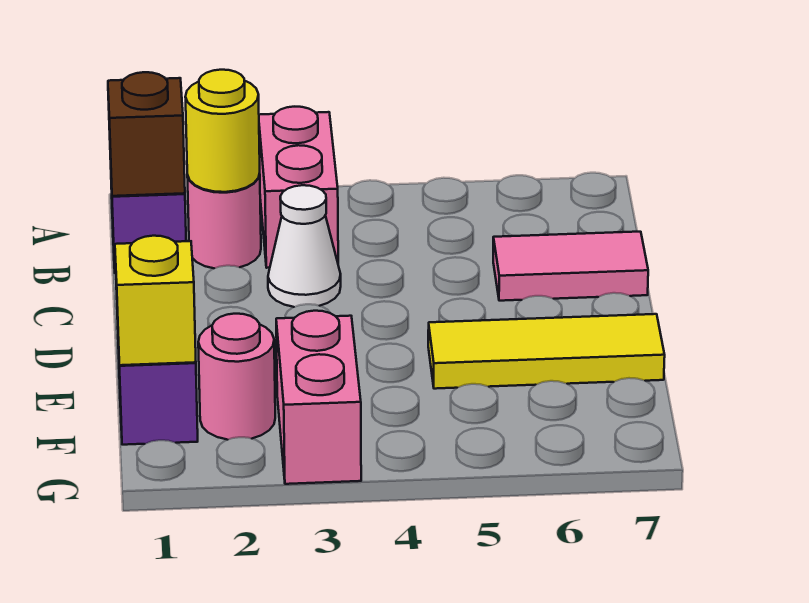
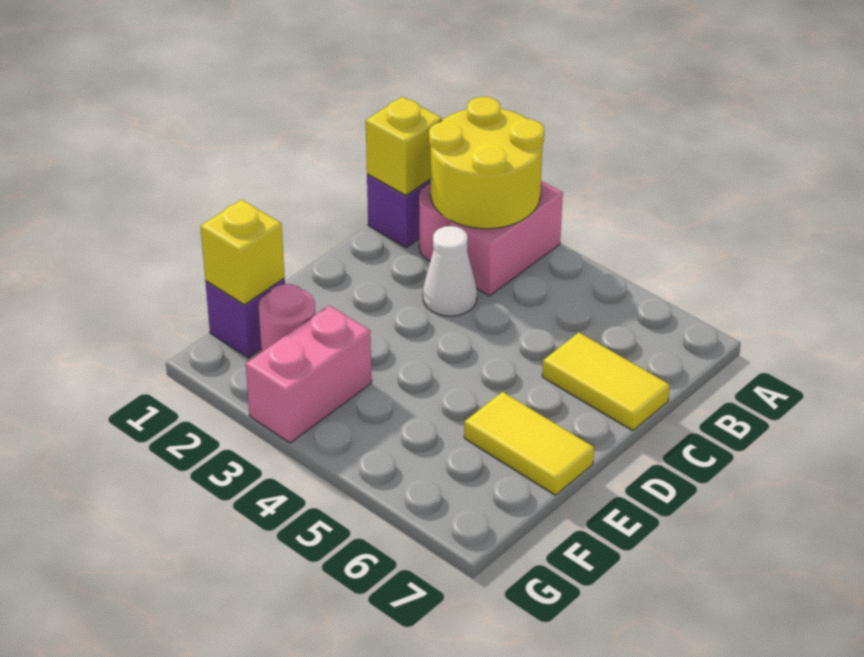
brown 1x1 brick [108,72,185,196] -> yellow 1x1 brick [366,97,442,195]
yellow 1x1 round brick [185,70,260,192] -> yellow 2x2 round brick [429,97,544,229]
pink 1x2 tile [493,232,648,301] -> yellow 1x2 tile [542,333,670,431]
yellow 1x3 tile [428,314,665,389] -> yellow 1x2 tile [464,392,594,495]

